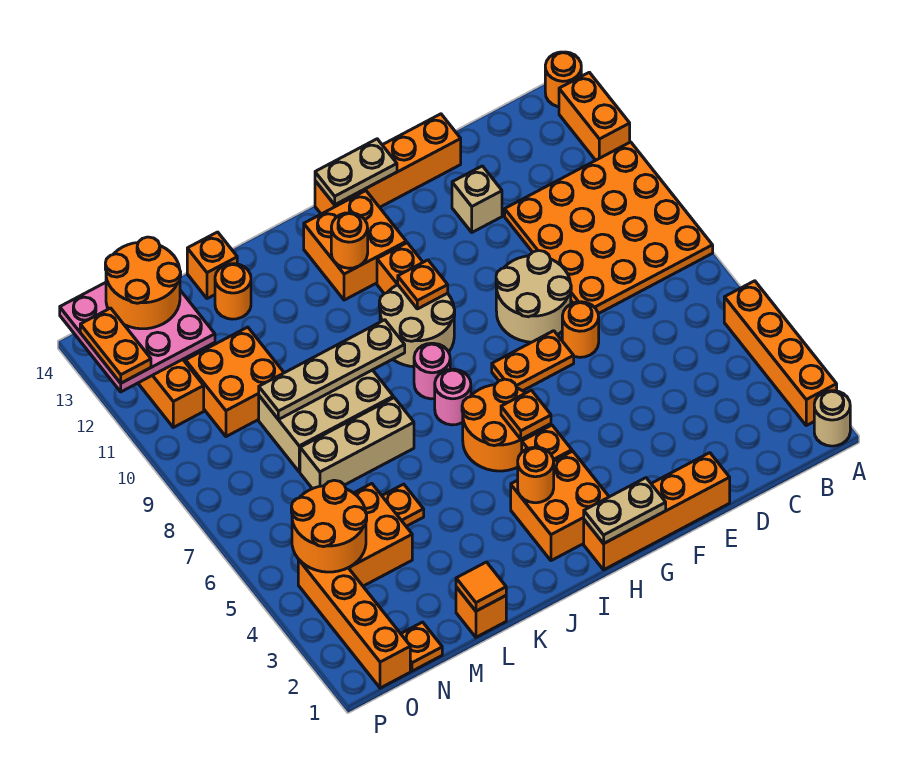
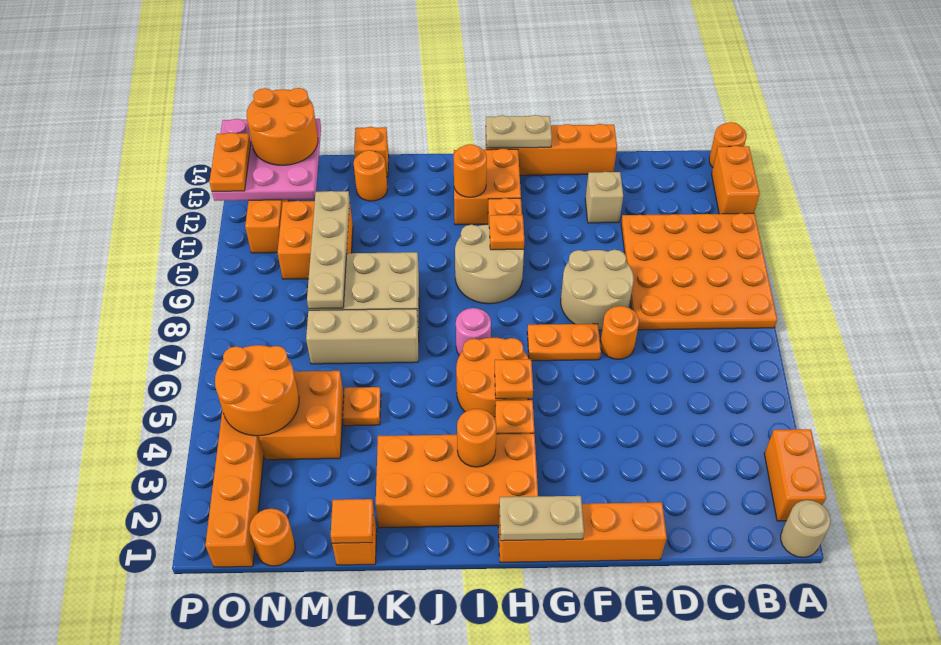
orange 1x4 brick [724,281,837,425] -> orange 1x2 brick [764,429,826,521]
orange 2x2 brick [511,451,609,561] -> orange 2x4 brick [376,433,538,528]
pink 1x1 round brick [414,343,450,399] -> none
tan 1x4 plate [259,320,405,420] -> tan 1x4 plate turned to [307,191,350,309]
orange 1x1 plate [401,622,442,671] -> orange 1x1 round brick [250,509,295,566]

